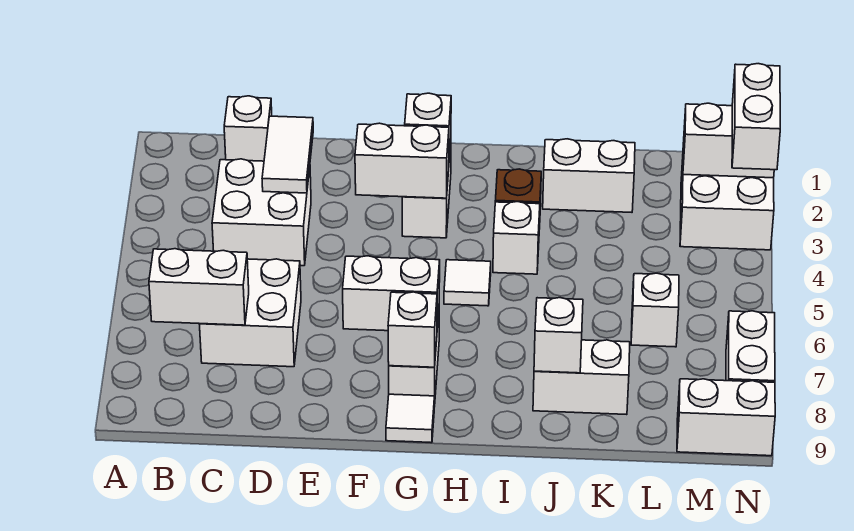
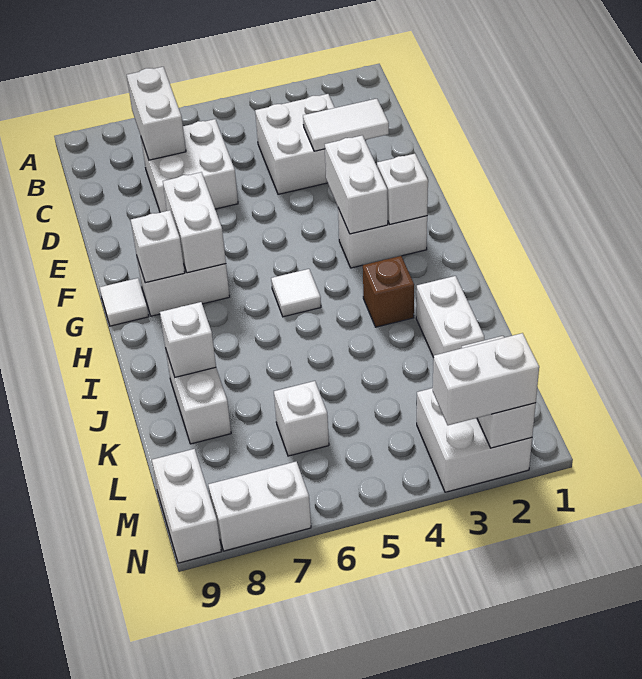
white 1x1 brick [224,96,272,161] -> none
white 1x1 brick [493,202,540,274] -> none

